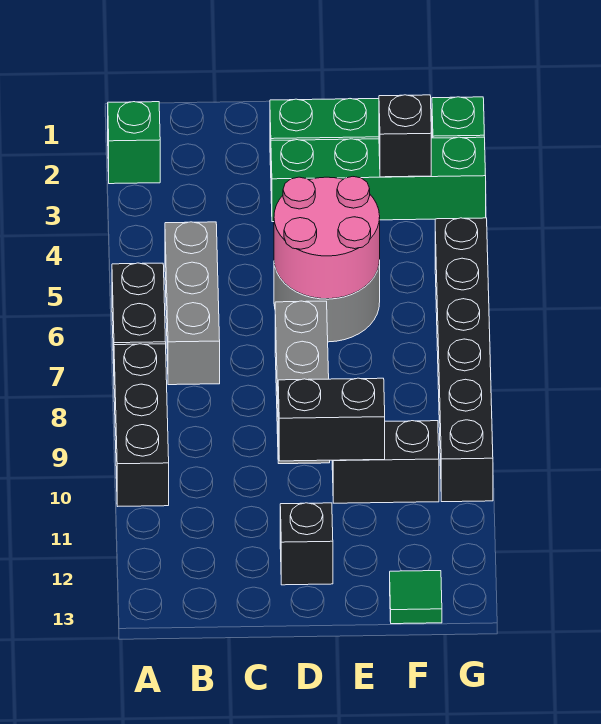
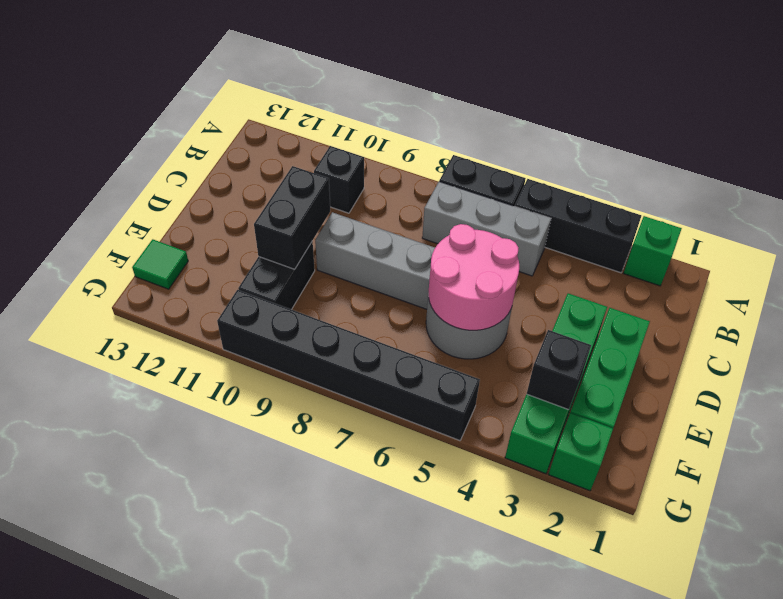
black 1x3 brick [114,344,169,506] -> black 1x3 brick moved to [515,179,641,273]
black 1x1 brick [280,503,333,585] -> black 1x1 brick moved to [314,146,364,213]

